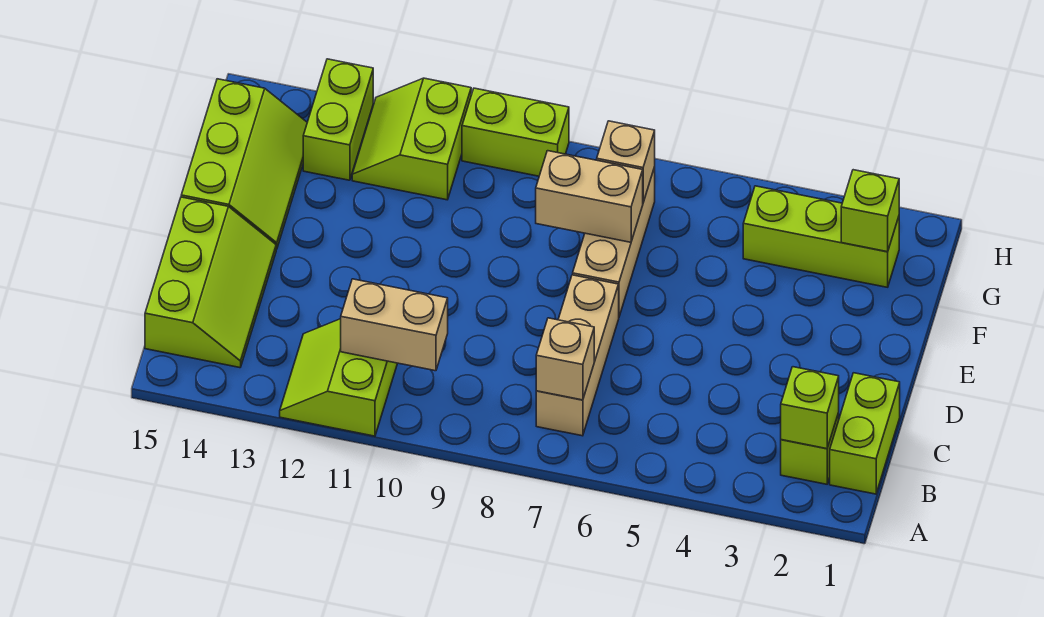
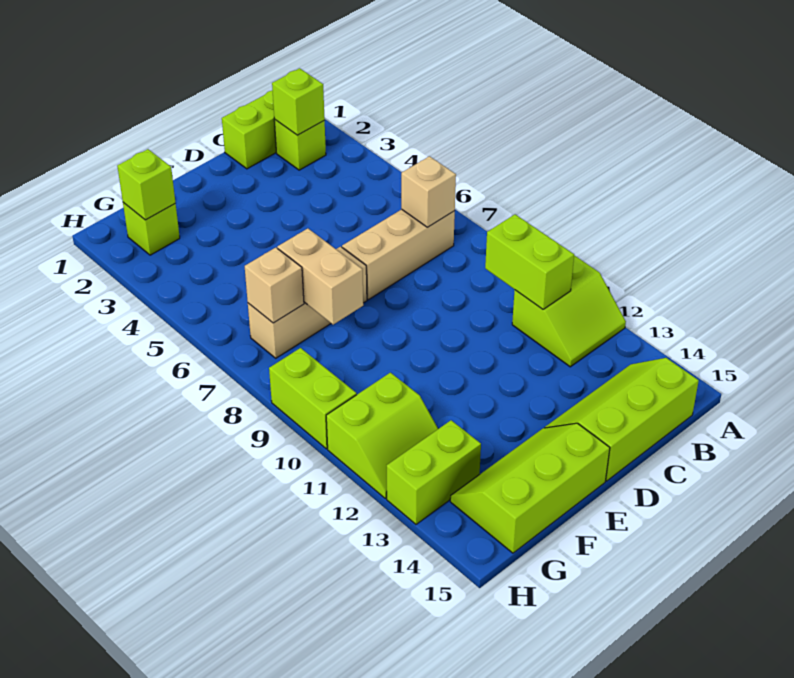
tan 1x2 brick [341,279,448,371] -> lime 1x2 brick [485,214,574,309]
lime 1x3 brick [743,186,899,287] -> lime 1x1 brick [123,202,180,255]

